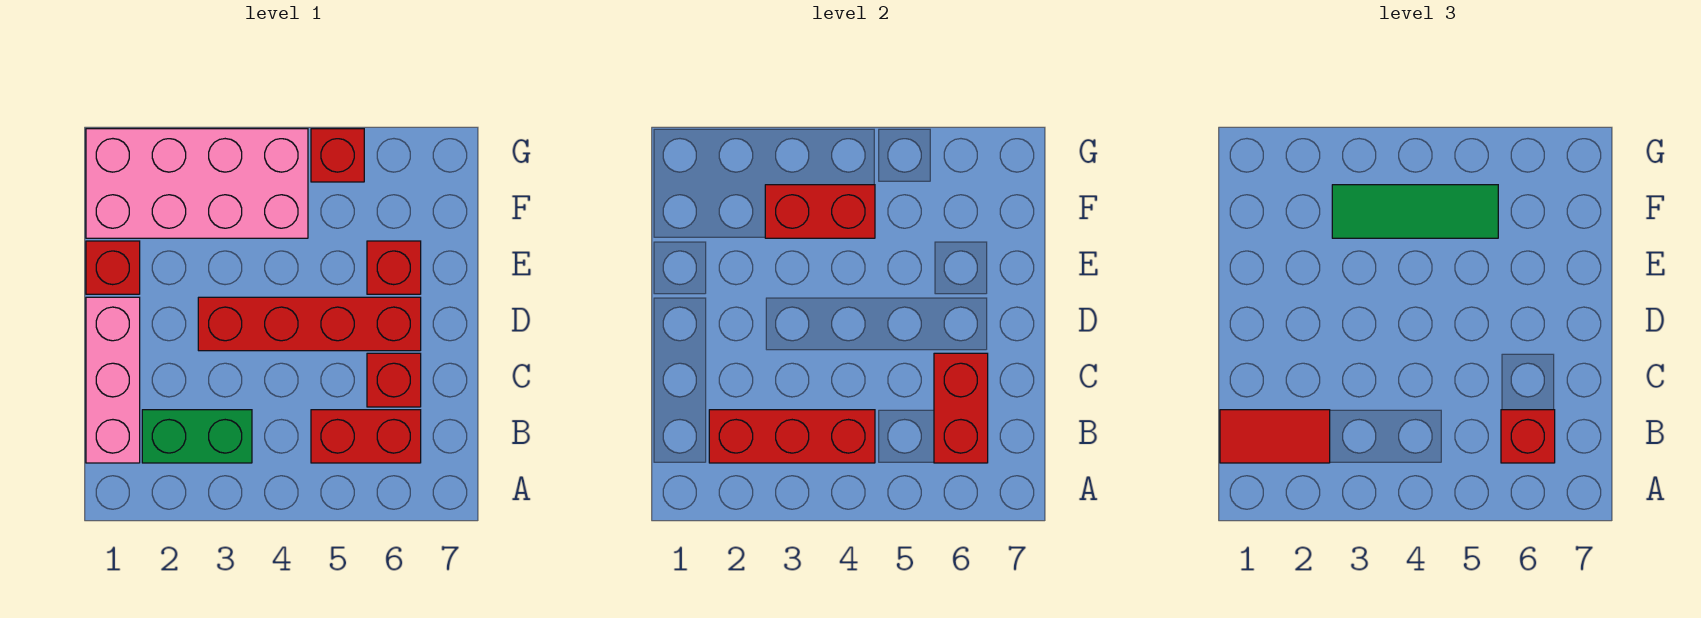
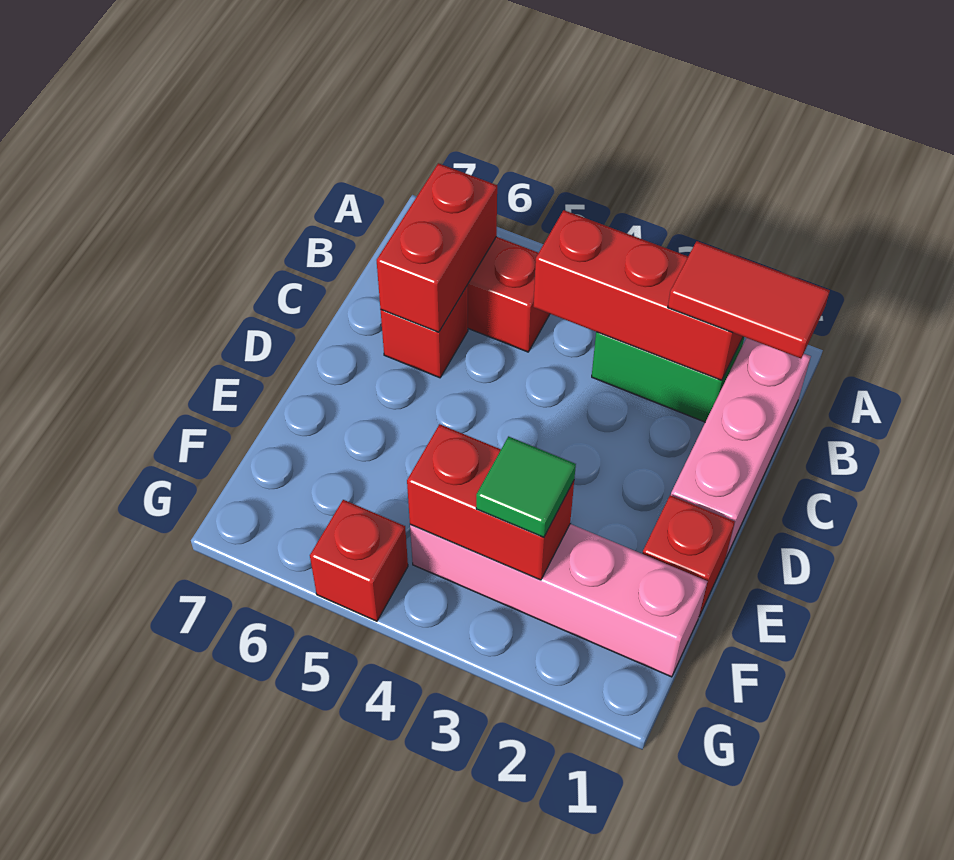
red 1x1 brick [1501,410,1555,463] -> none
red 1x4 brick [198,297,421,351] -> none
red 1x1 brick [367,241,421,294] -> none
pink 2x4 brick [86,129,308,238] -> pink 1x4 brick [410,524,707,677]
green 1x3 tile [1332,185,1498,238] -> green 1x1 tile [476,436,576,538]

